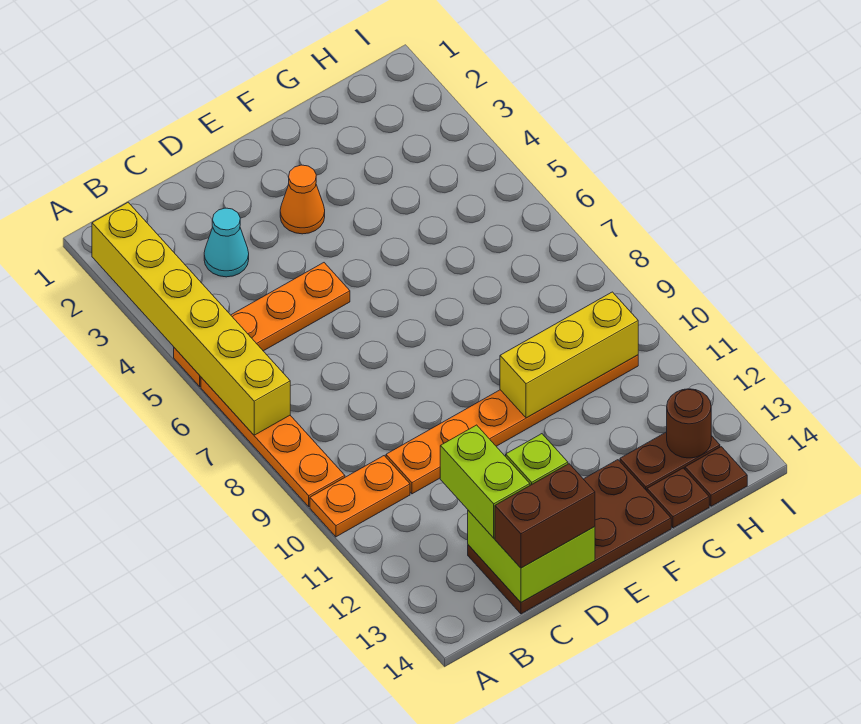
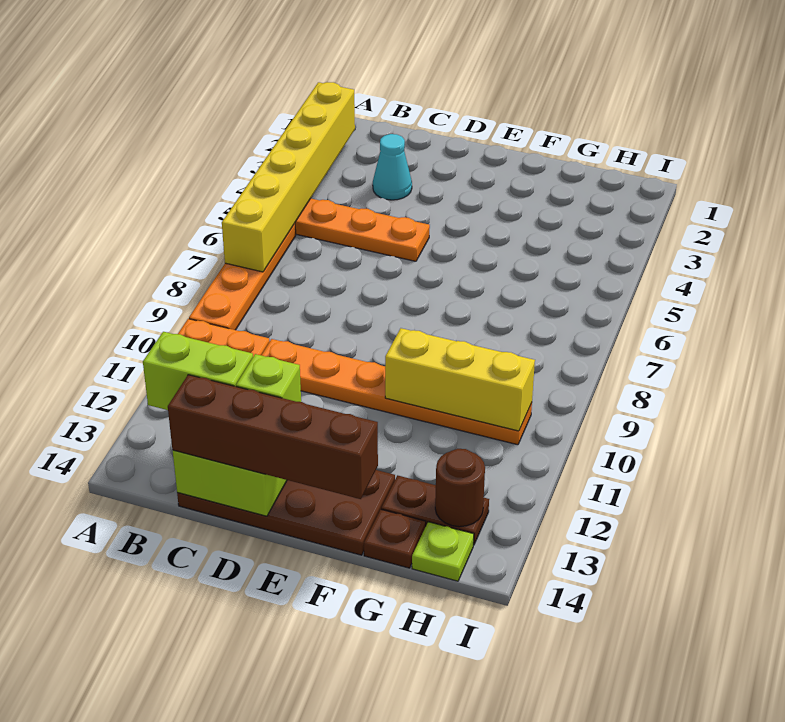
lime 1x2 brick [440,425,530,538] -> lime 1x2 brick turned to [143,332,253,410]
brown 1x2 brick [495,464,595,568] -> brown 1x4 brick [168,375,378,499]
orange 1x1 cone [280,165,325,234] -> none
brown 1x1 plate [685,447,747,506] -> lime 1x1 plate [412,522,474,581]

